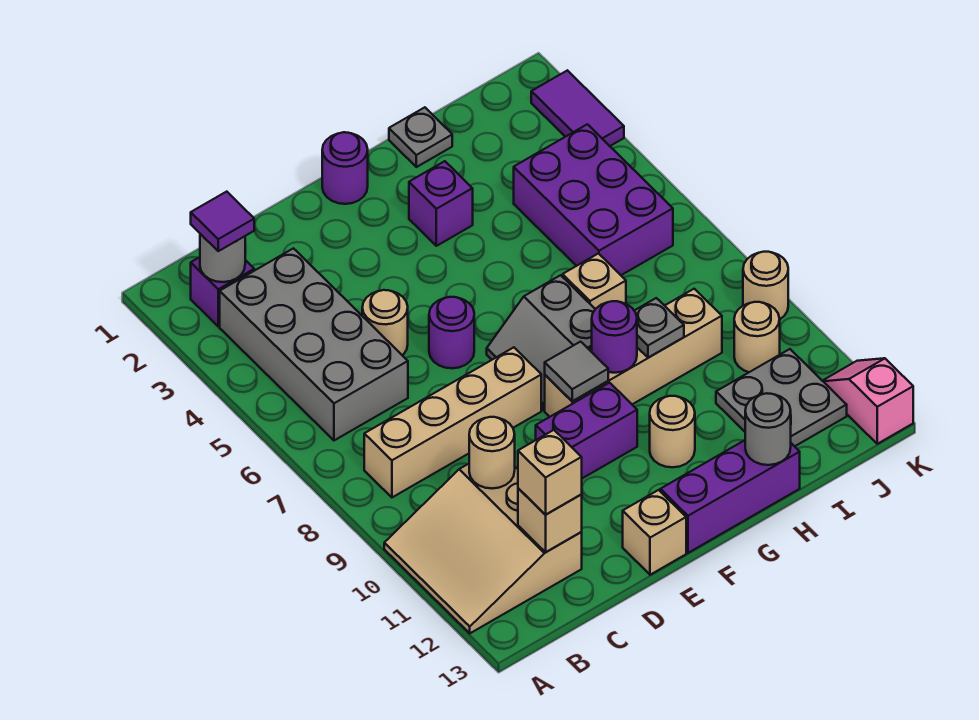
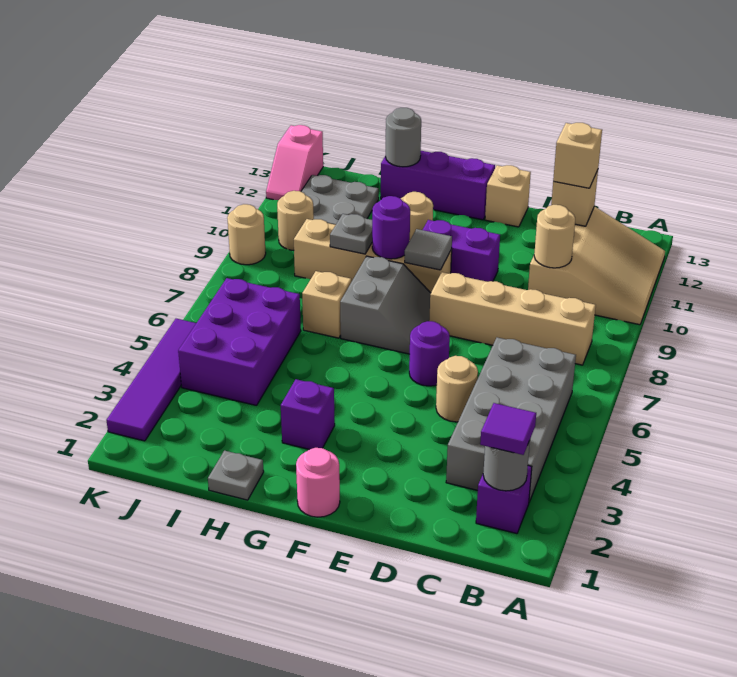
purple 1x1 round brick [322,132,368,204] -> pink 1x1 round brick [296,448,340,517]
purple 1x2 tile [531,70,624,146] -> purple 1x4 tile [106,319,196,441]

